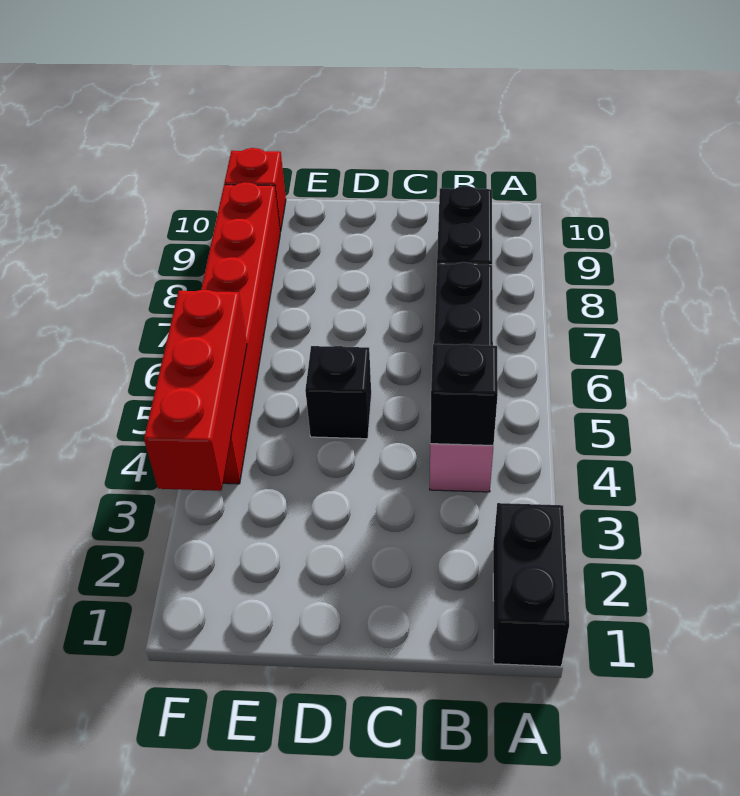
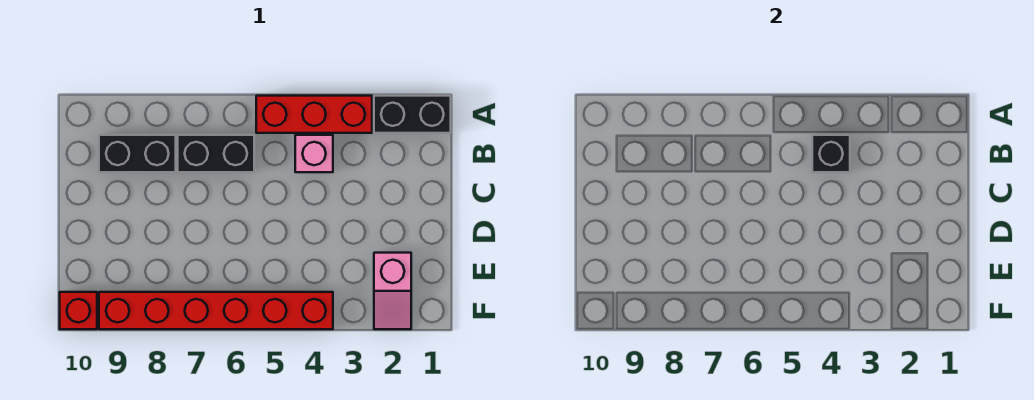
black 1x1 brick [305,346,371,439] -> none
none -> pink 1x2 slope [374,253,411,329]
red 1x3 brick [144,290,247,491] -> red 1x3 brick moved to [256,96,372,133]

